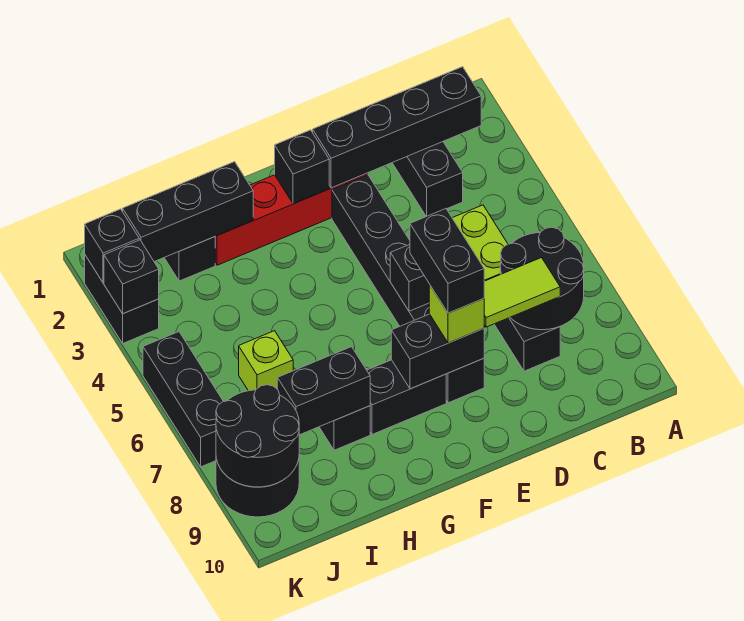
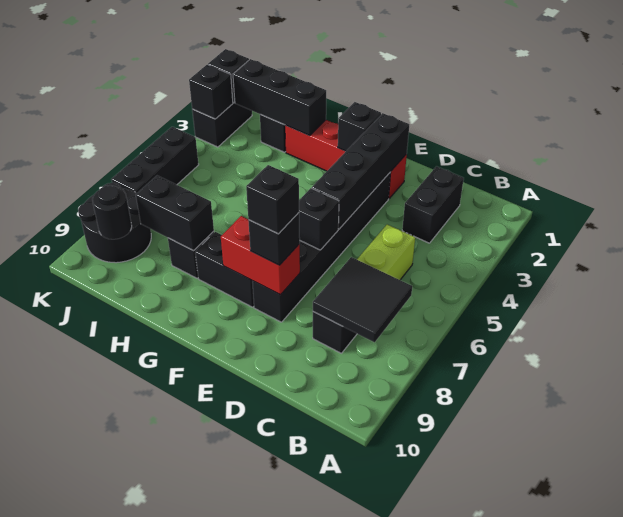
black 1x4 brick [313,67,481,188] -> black 1x4 brick turned to [312,113,409,229]
black 2x2 round brick [500,227,584,330] -> black 2x2 tile [313,257,412,342]
lime 1x2 tile [484,258,560,327] -> none
black 1x2 brick [410,209,484,313] -> black 1x1 brick [246,165,299,234]
black 1x2 brick [391,314,484,389] -> red 1x2 brick [221,216,300,295]
lime 1x1 brick [429,285,484,343] -> black 1x1 brick [248,213,300,265]
lime 1x1 brick [239,331,293,391] -> none
black 2x2 round brick [216,385,299,487] -> black 1x1 round brick [92,185,132,239]

